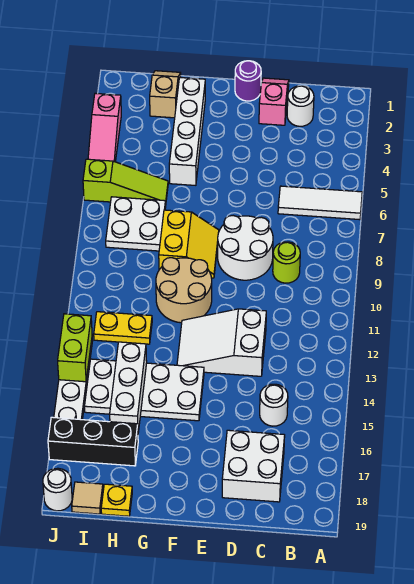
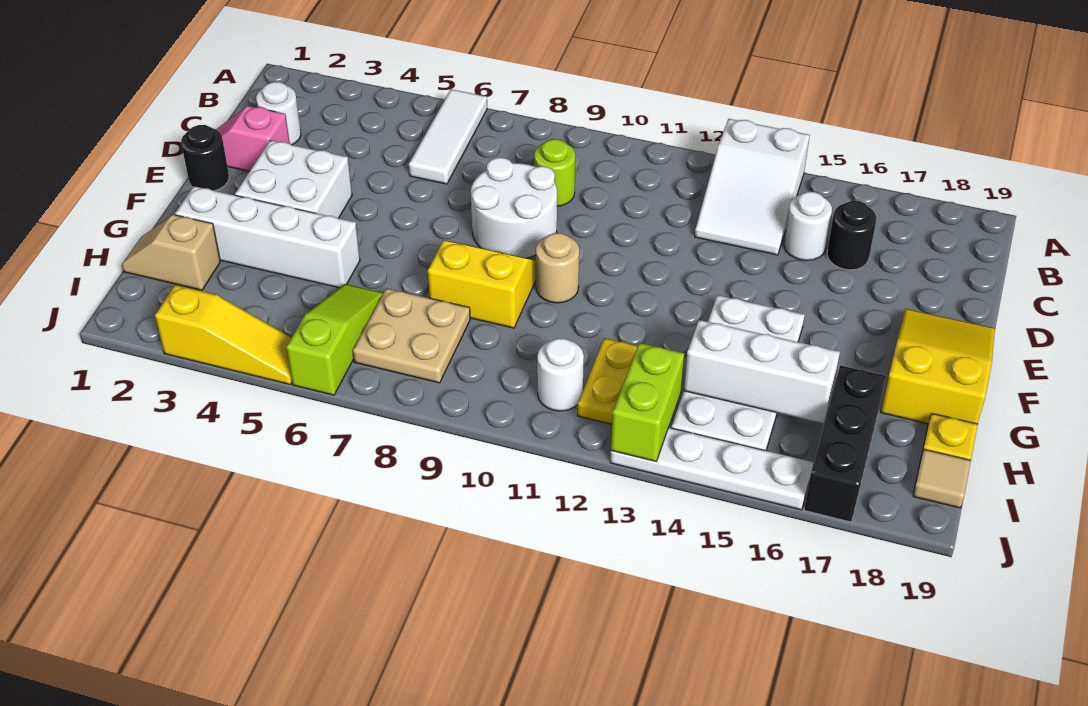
none -> black 1x1 round brick [827,201,876,270]
white 2x2 brick [222,430,285,502] -> white 2x2 brick moved to [235,140,352,218]
white 2x3 slope [177,309,266,376] -> white 2x3 slope moved to [695,119,810,255]
purple 1x1 round brick [235,61,261,101] -> black 1x1 round brick [181,125,229,191]
none -> yellow 2x3 slope [881,309,995,424]
tan 2x2 round brick [156,258,212,323] -> tan 1x1 round brick [535,233,579,303]
white 2x2 plate [106,197,166,251] -> tan 2x2 plate [353,288,470,383]
pink 1x3 slope [88,93,121,162] -> yellow 1x3 slope [155,285,292,384]
lime 1x2 brick [58,314,92,382] -> lime 1x2 brick turned to [611,343,684,461]
white 1x1 round brick [43,468,72,511] -> white 1x1 round brick moved to [537,338,584,411]

